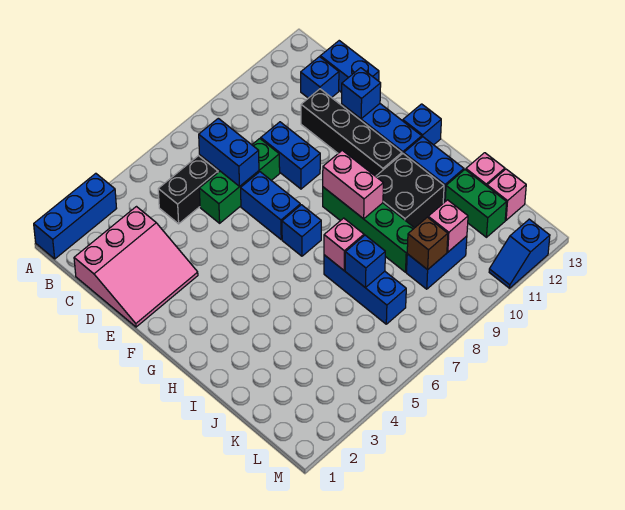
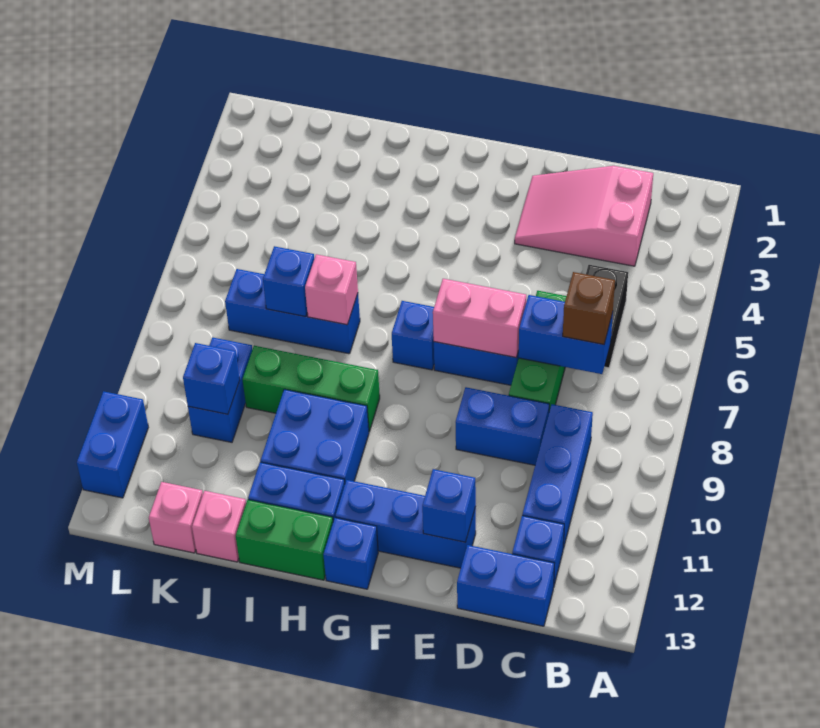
blue 1x3 brick [34,173,117,259] -> blue 1x3 brick moved to [522,404,593,549]
pink 3x3 slope [74,207,198,327] -> pink 2x3 slope [515,166,653,266]
black 1x4 brick [301,89,402,176] -> none
green 1x4 brick [323,187,414,272] -> green 1x3 brick [242,346,380,432]
pink 1x2 brick [323,150,383,219] -> pink 1x2 brick moved to [433,279,526,358]
black 2x2 brick [376,154,444,228] -> blue 2x2 brick [261,389,369,482]
green 1x2 brick [445,170,507,237] -> green 1x2 brick moved to [236,500,333,580]
brown 1x1 brick [407,217,448,270] -> brown 1x1 brick moved to [563,272,615,344]
pink 1x1 brick [428,200,468,252] -> blue 1x1 brick [183,343,240,414]
blue 1x2 slope [489,219,550,288] -> blue 1x2 brick [77,391,148,498]

